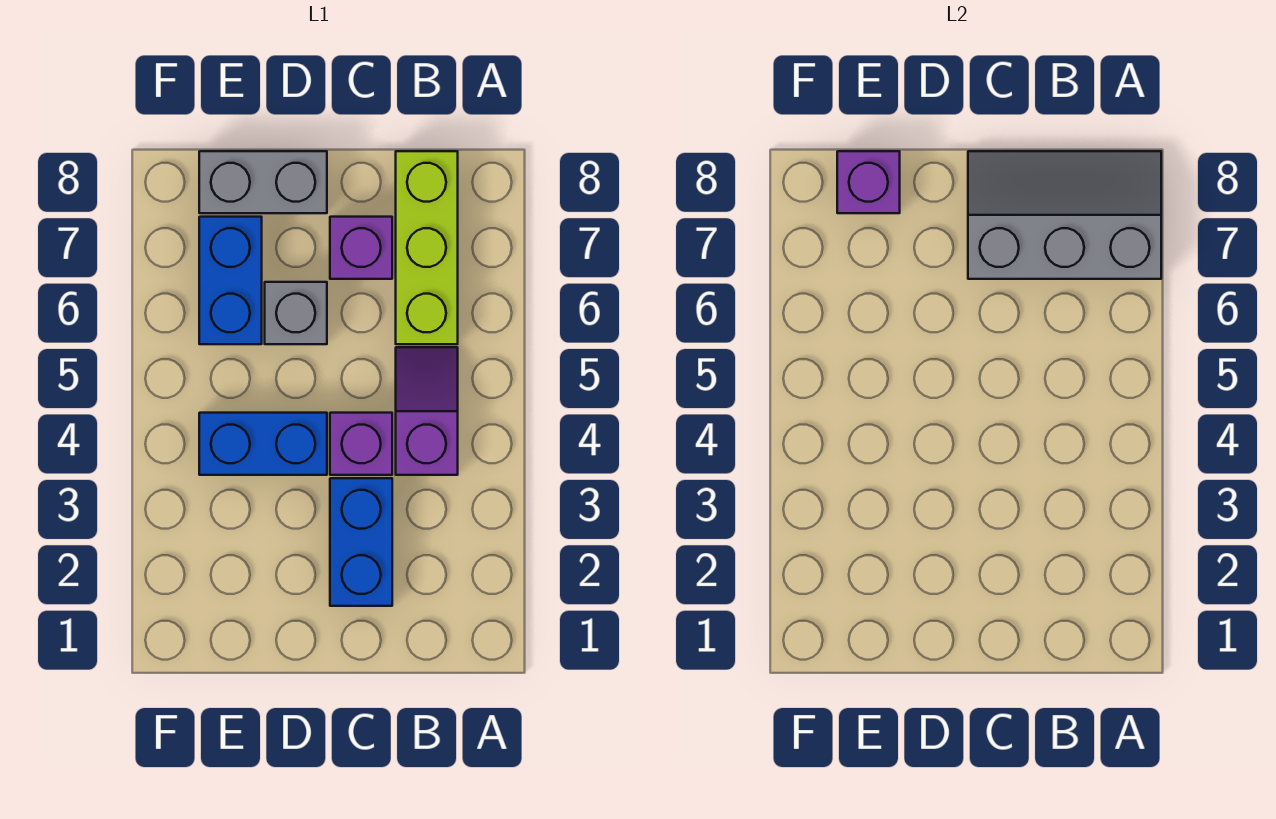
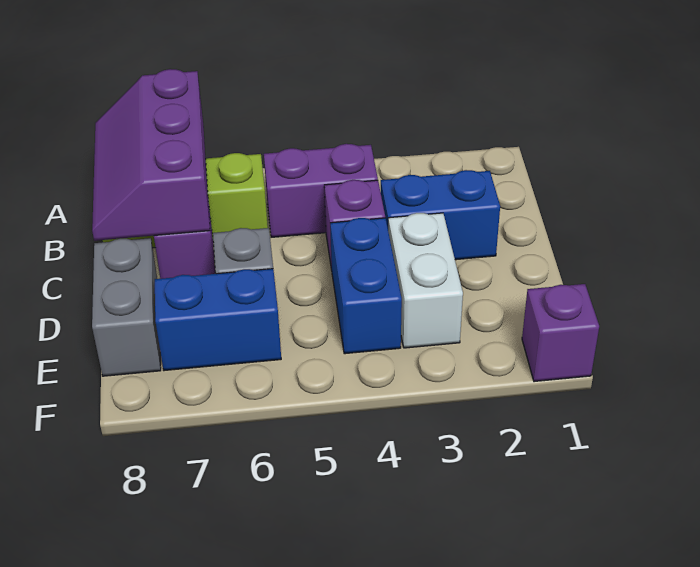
grey 2x3 slope [968,151,1161,279] -> purple 2x3 slope [92,69,210,241]
purple 1x2 slope [396,347,458,475] -> purple 1x2 brick [264,144,378,237]
none -> white 1x2 brick [388,213,463,348]
purple 1x1 brick [837,151,900,213] -> purple 1x1 brick moved to [522,284,599,382]

